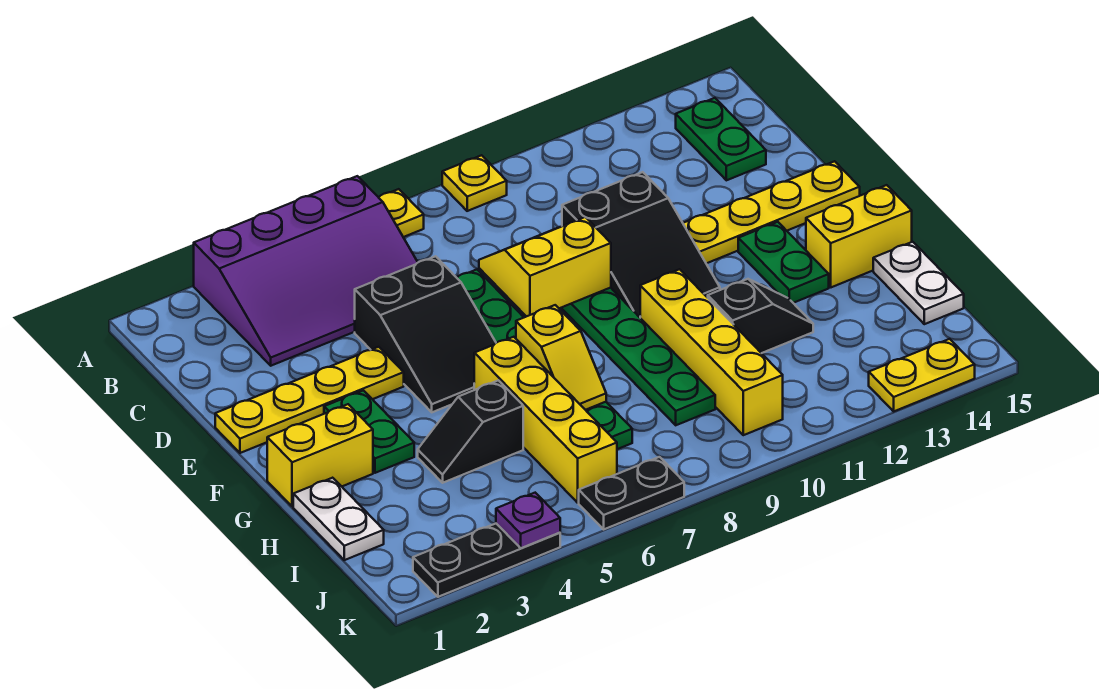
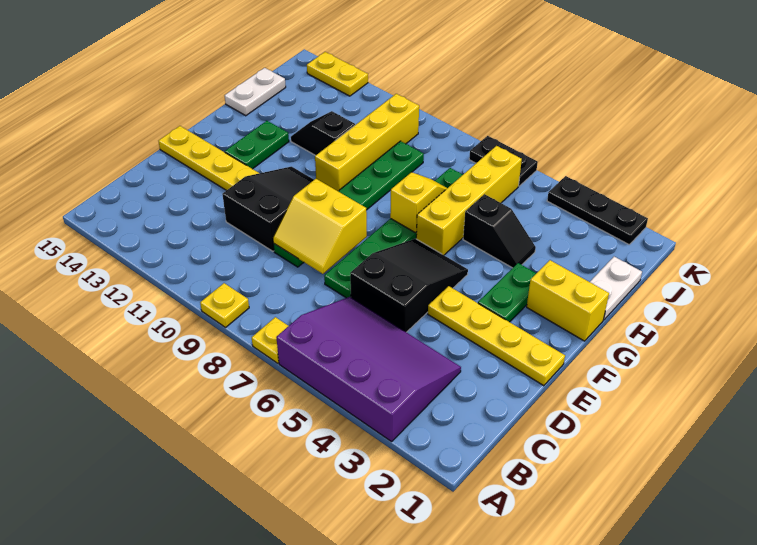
green 1x2 plate [676,98,766,180] -> none
yellow 1x2 brick [806,185,912,287] -> none
purple 1x1 plate [496,493,560,548] -> none

